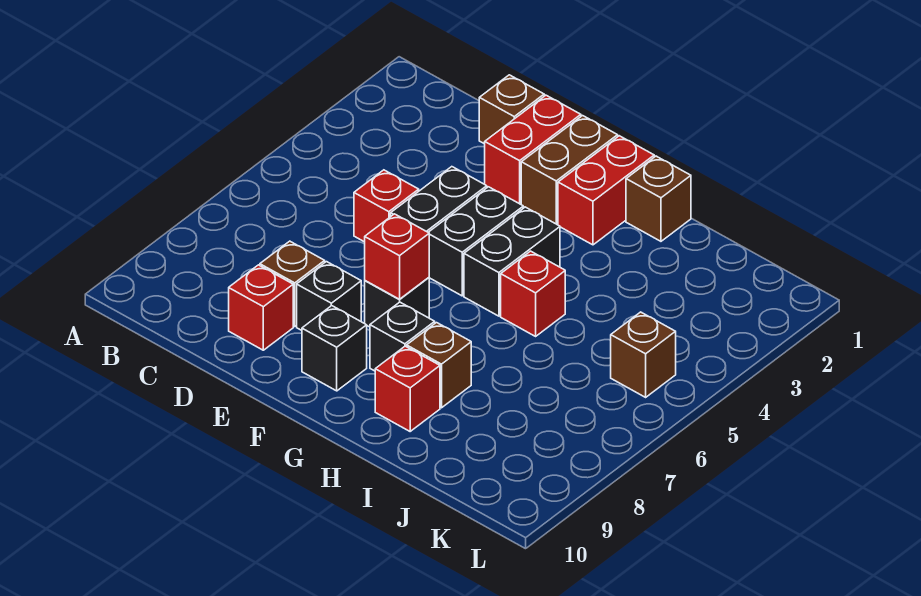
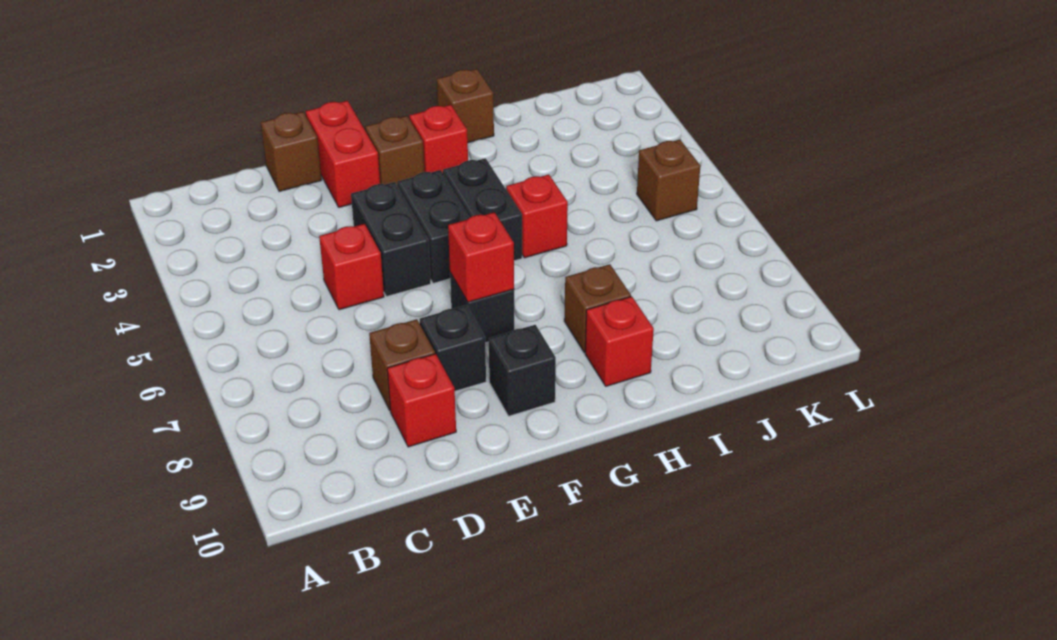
brown 1x2 brick [521,116,618,224] -> brown 1x1 brick [365,116,424,185]
red 1x2 brick [558,136,654,245] -> red 1x1 brick [409,105,468,173]
black 1x1 brick [370,302,435,371] -> none

